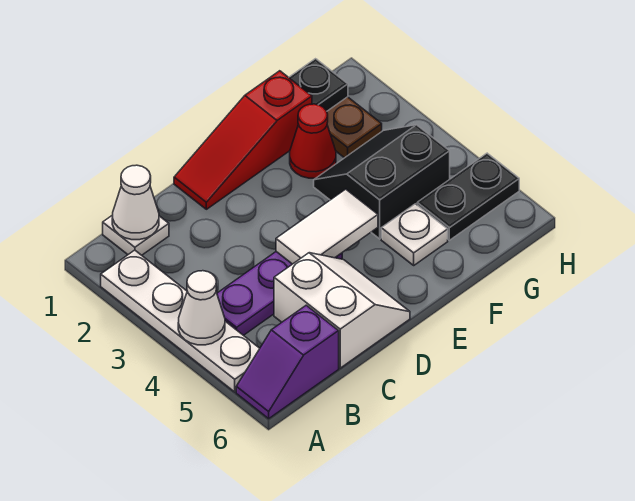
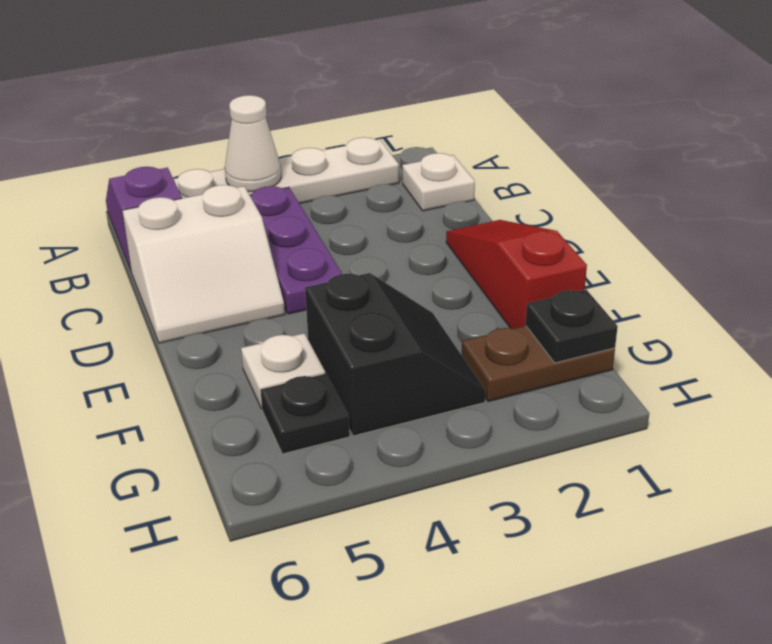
white 1x1 cone [112,165,159,240] -> none
white 1x2 tile [276,189,378,264] -> none
red 1x1 cone [290,104,336,178] -> none
black 1x2 plate [417,153,519,240] -> black 1x1 plate [261,374,350,454]

